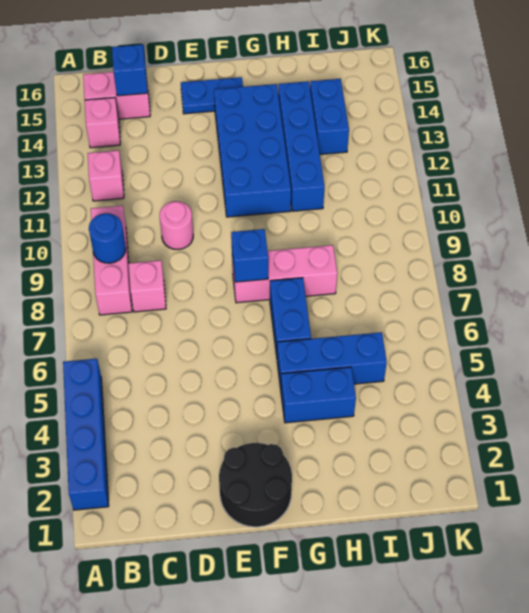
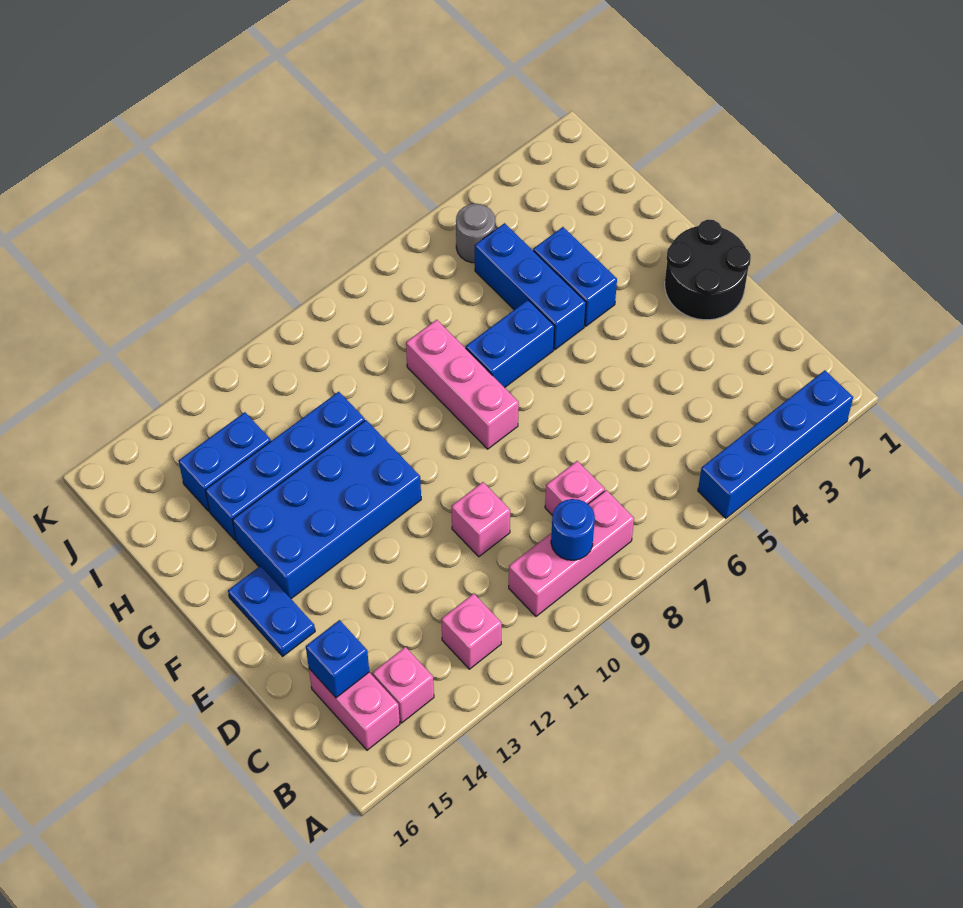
pink 1x1 round brick [160,201,193,250] -> pink 1x1 brick [451,482,510,557]
blue 1x1 brick [231,229,268,282] -> none
none -> grey 1x1 round brick [456,204,495,263]

